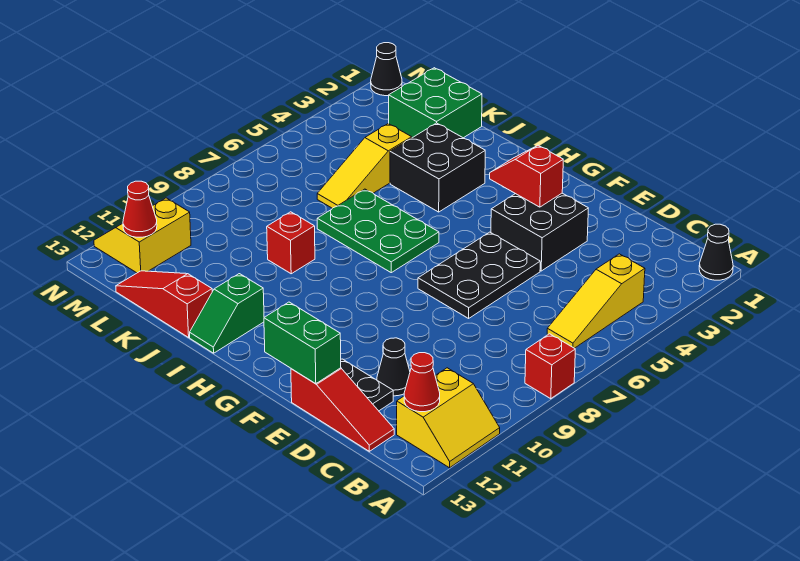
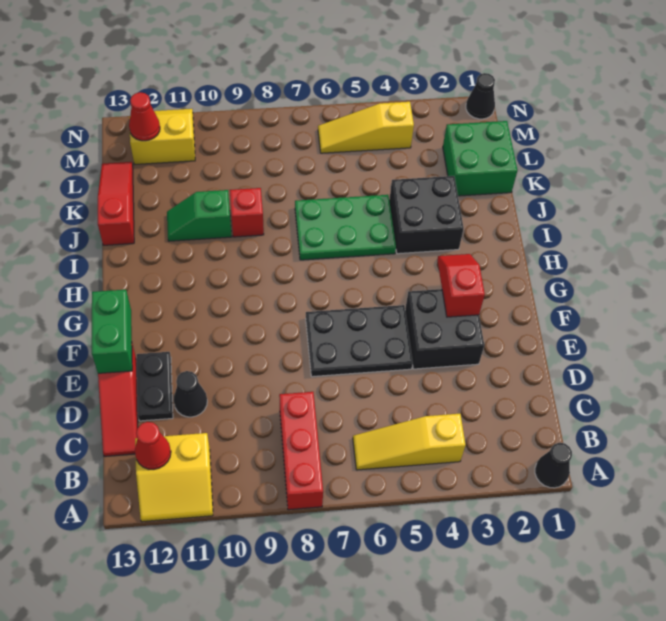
red 1x1 brick [525,334,575,399] -> red 1x3 brick [279,392,323,510]
green 2x3 plate [317,189,439,273] -> green 2x3 plate turned to [295,195,396,260]
green 1x2 slope [190,274,264,353] -> green 1x2 slope moved to [167,190,232,241]
yellow 1x3 slope [317,124,412,208] -> yellow 1x3 slope moved to [318,102,414,153]

